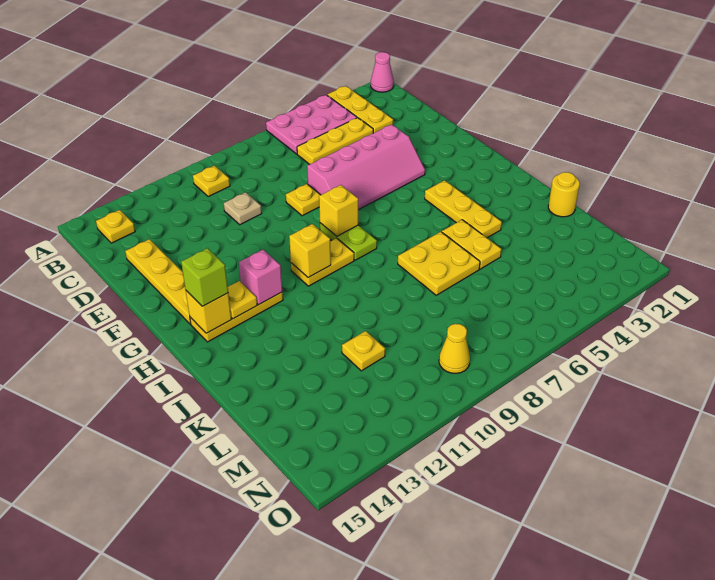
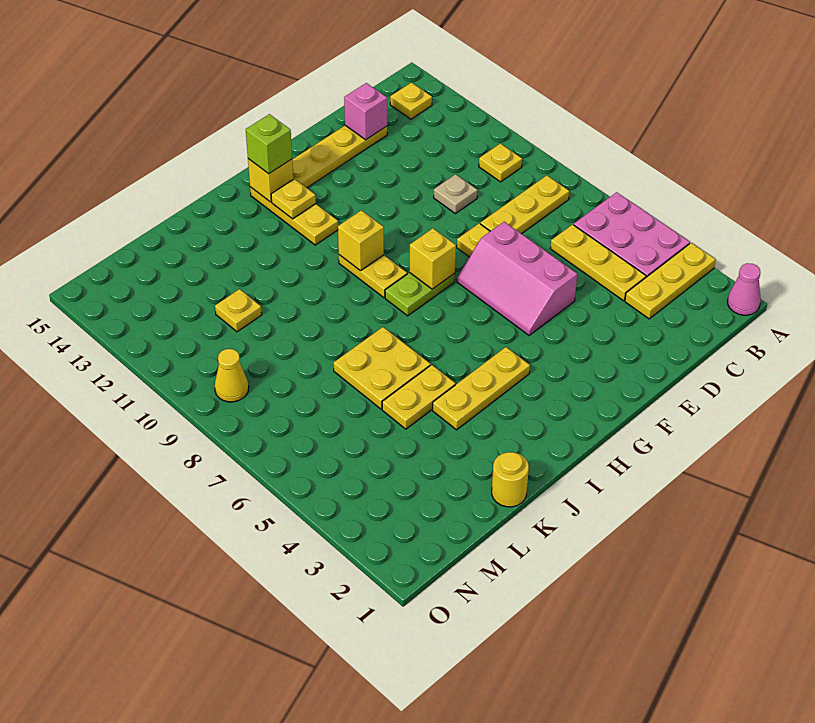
none -> yellow 1x3 plate [480,175,569,234]
pink 2x4 slope [307,124,425,210] -> pink 2x3 slope [457,222,577,335]
pink 1x1 brick [239,250,282,305] -> pink 1x1 brick moved to [344,83,387,140]

